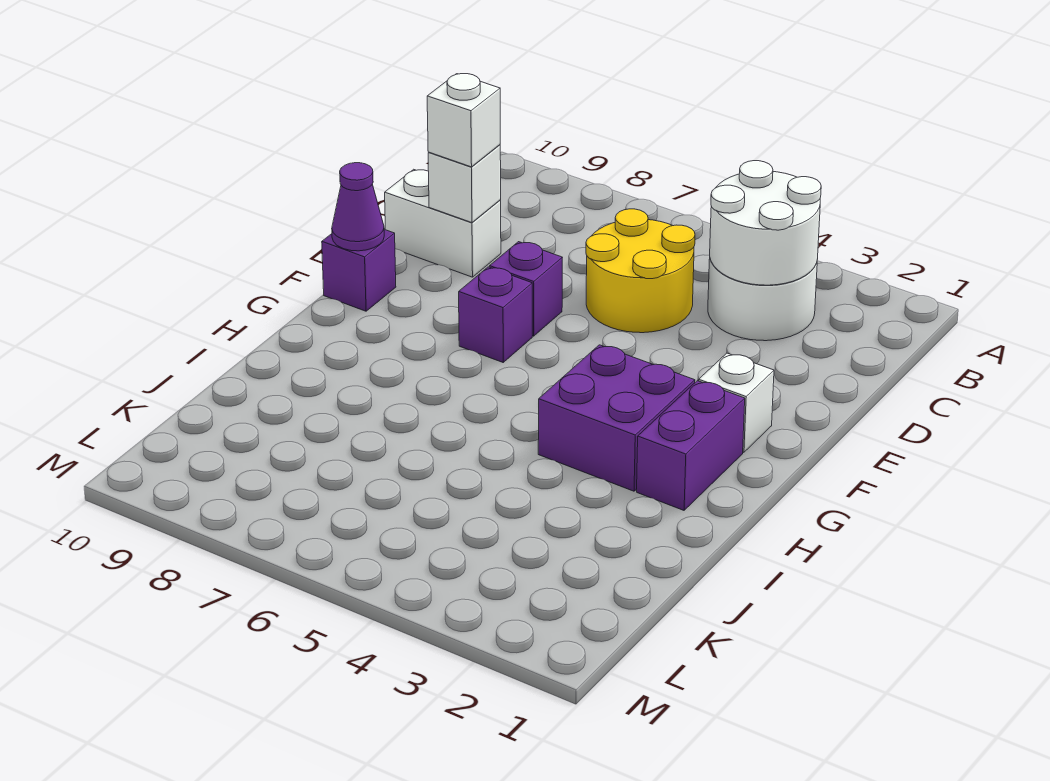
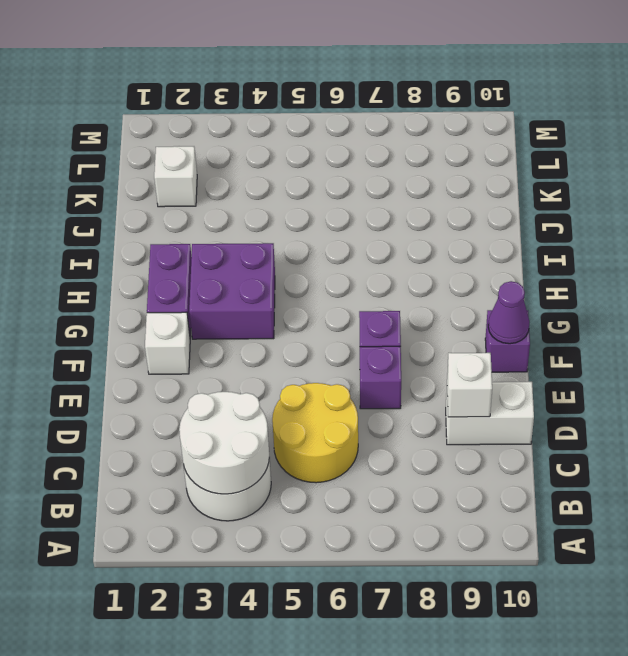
white 1x1 brick [427,74,500,167] -> white 1x1 brick moved to [154,146,197,207]

